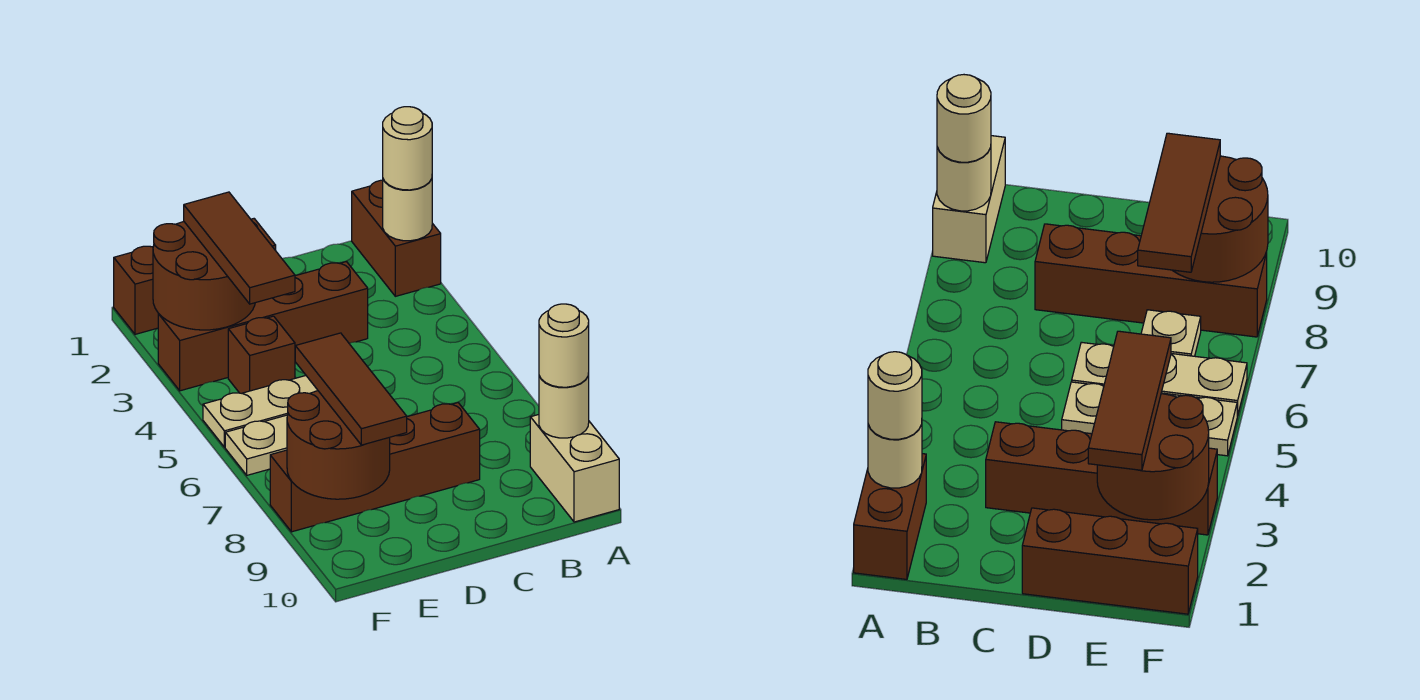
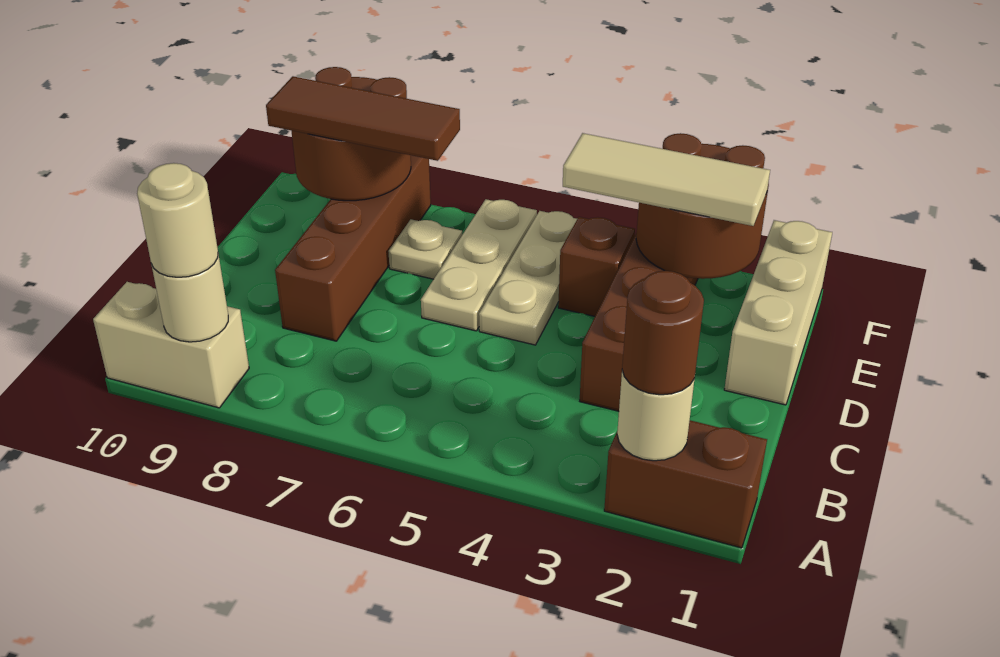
tan 1x1 round brick [383,107,432,190] -> brown 1x1 round brick [622,271,704,395]
brown 1x3 brick [114,219,276,334] -> tan 1x3 brick [724,220,832,405]
brown 1x3 tile [184,192,295,304] -> tan 1x3 tile [563,133,770,226]

